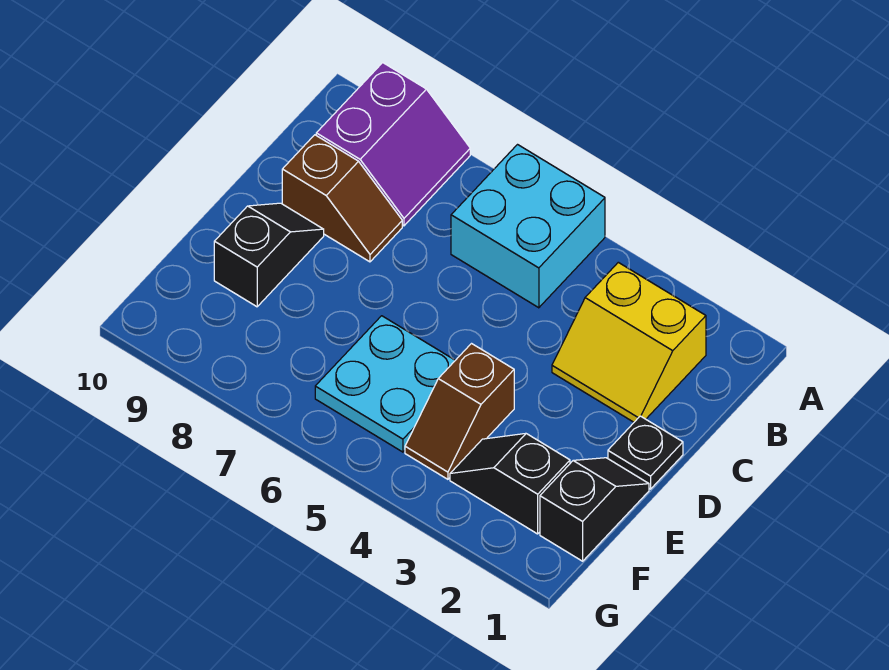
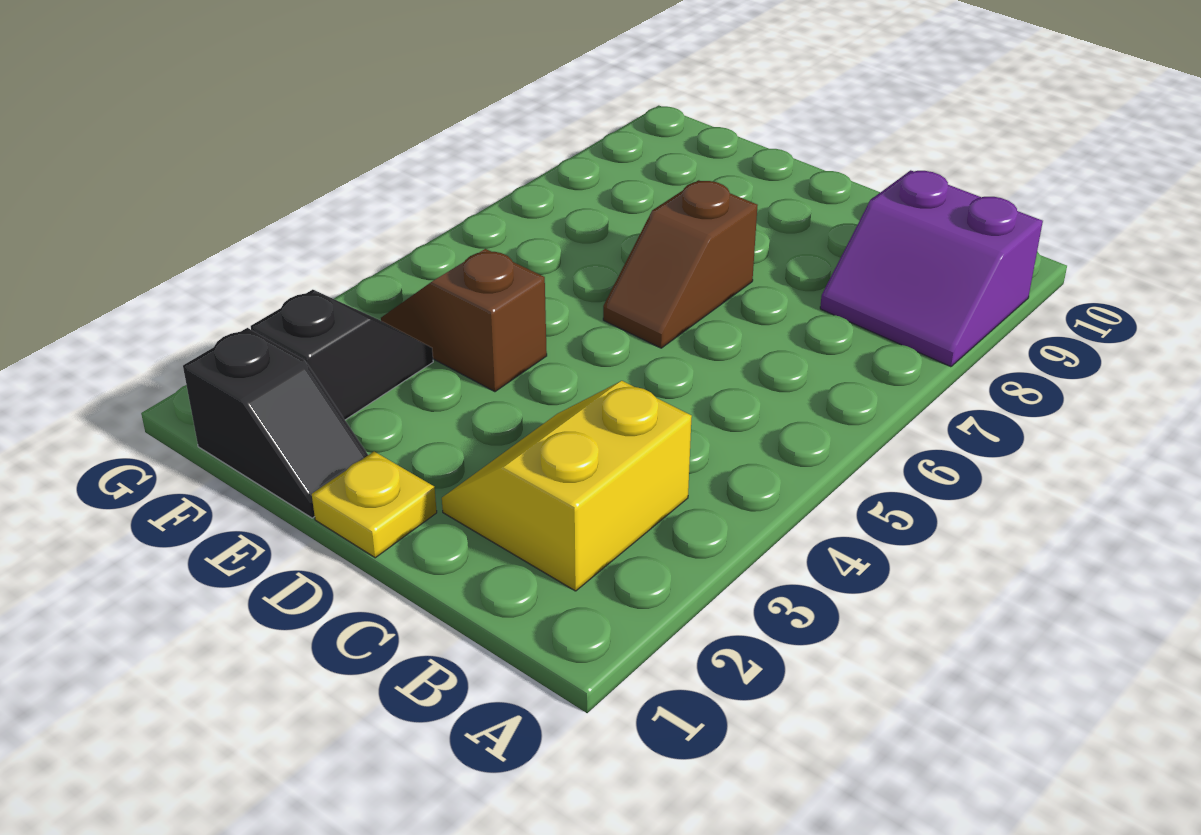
cyan 2x2 brick [451,145,605,308] -> none
brown 1x2 slope [282,135,402,262] -> brown 1x2 slope moved to [603,180,758,348]
black 1x1 plate [608,416,683,489] -> yellow 1x1 plate [312,452,437,558]
black 1x2 slope [214,203,324,307] -> none
cyan 2x2 plate [315,316,455,452] -> none

